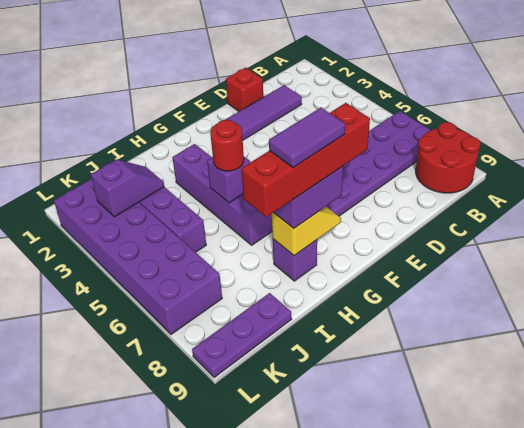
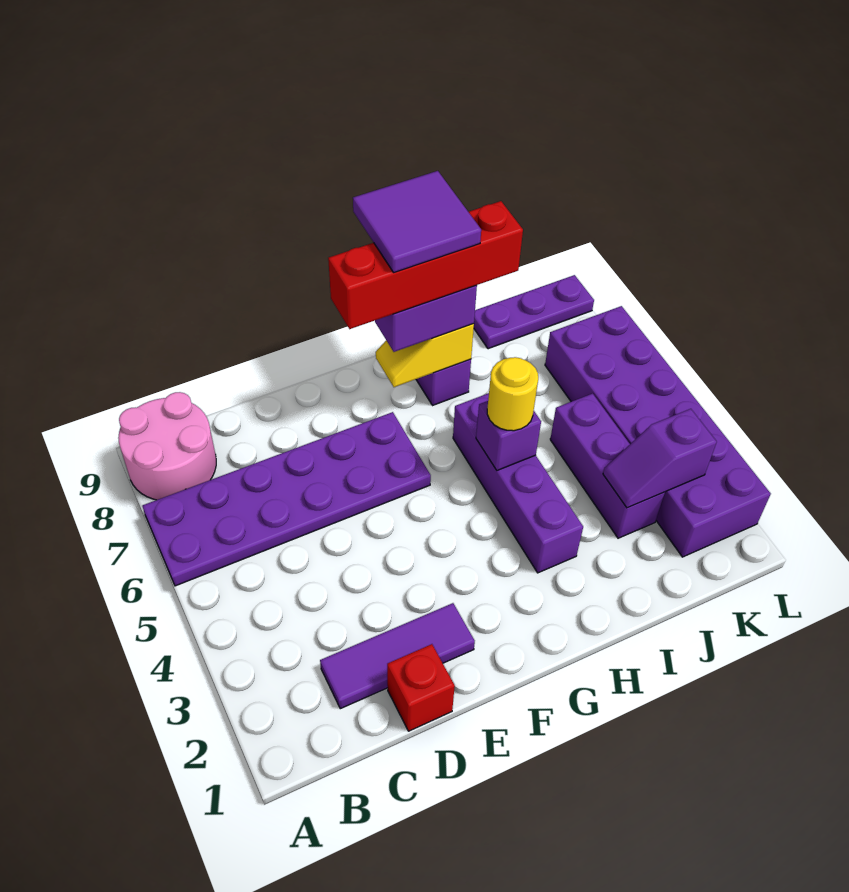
red 2x2 round brick [416,122,480,193] -> pink 2x2 round brick [118,392,216,500]
purple 1x2 tile [269,108,345,168] -> purple 2x2 tile [353,171,481,272]
red 1x1 round brick [210,120,244,171] -> yellow 1x1 round brick [487,357,538,431]

